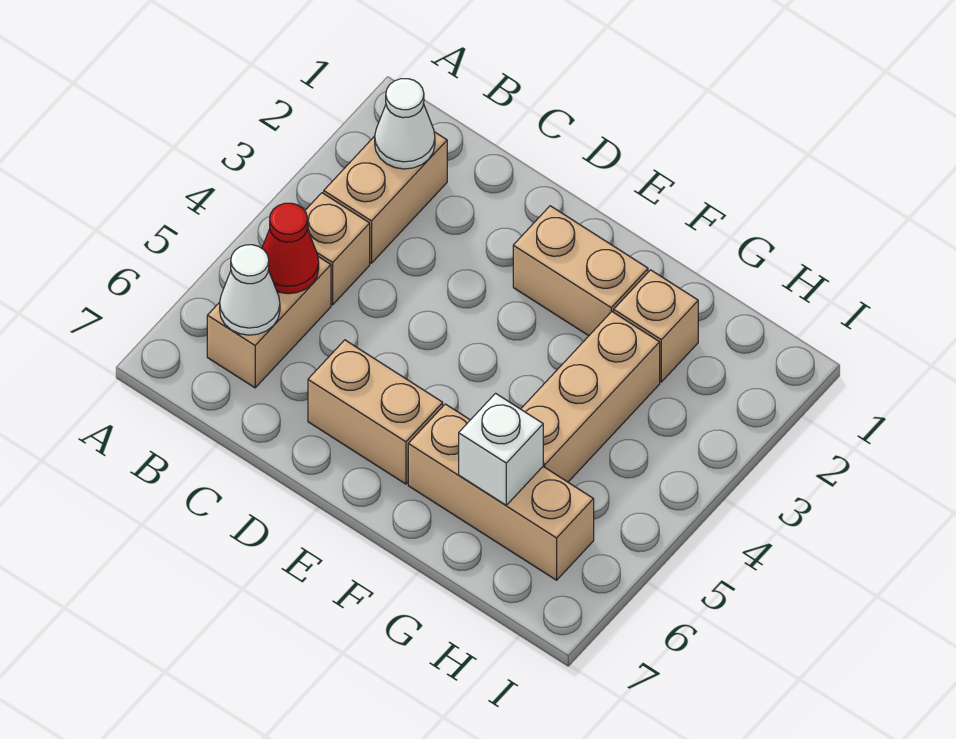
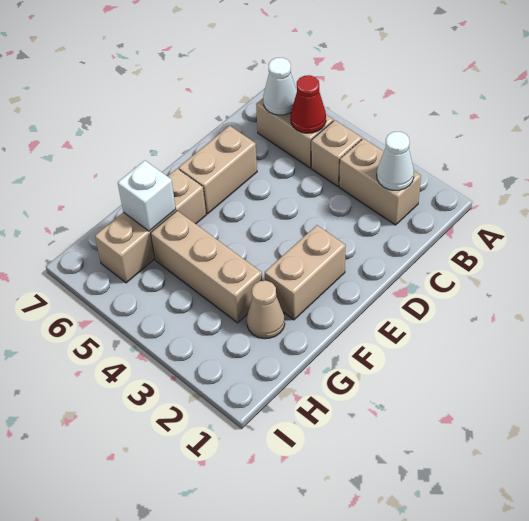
tan 1x1 brick [614,270,698,382] -> tan 1x1 cone [247,281,285,339]

